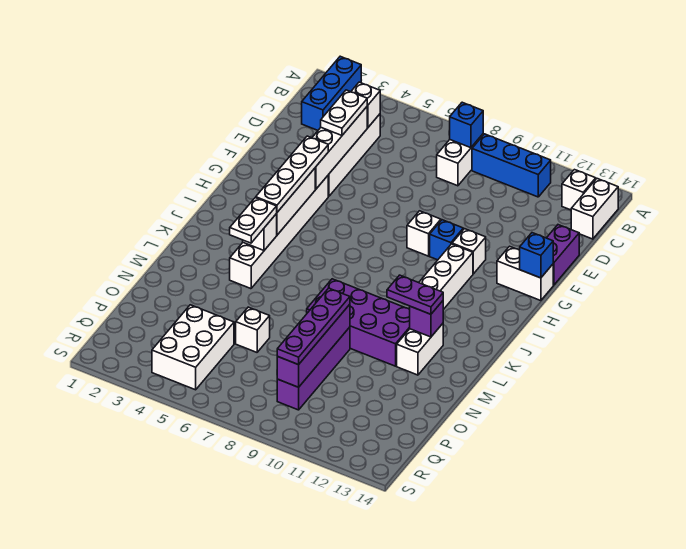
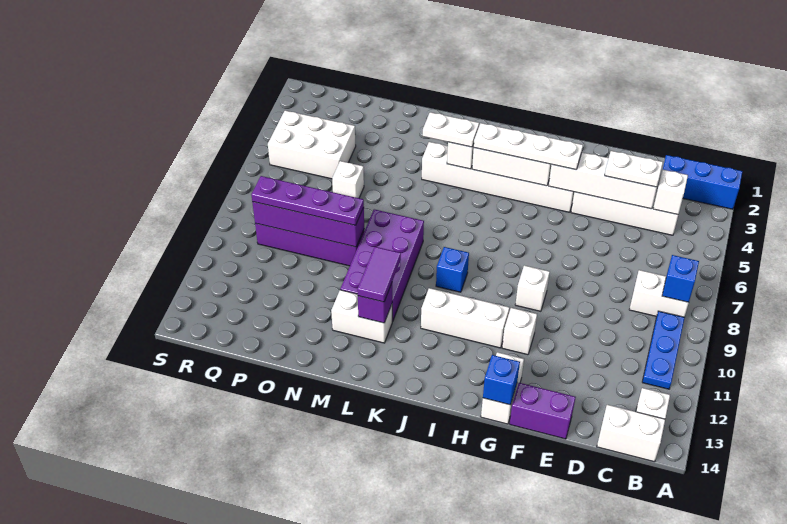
blue 1x3 brick [472,134,551,197] -> blue 1x3 plate [642,311,685,389]
blue 1x1 brick [430,220,463,260] -> blue 1x1 brick moved to [436,247,469,292]
purple 1x2 plate [387,275,443,314] -> purple 1x2 tile [357,247,401,302]

